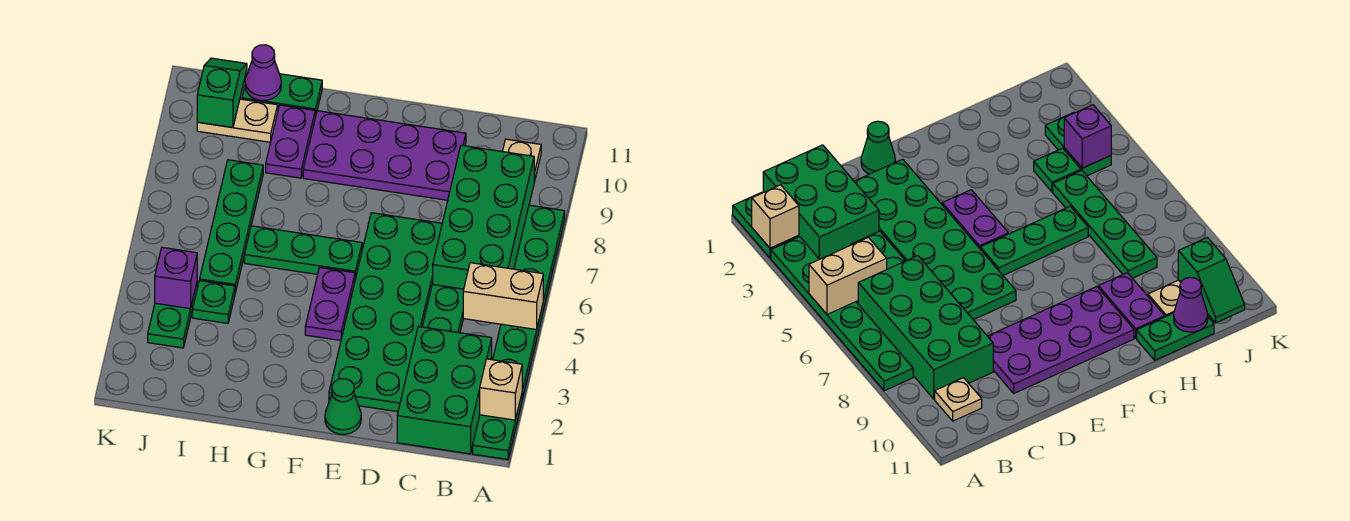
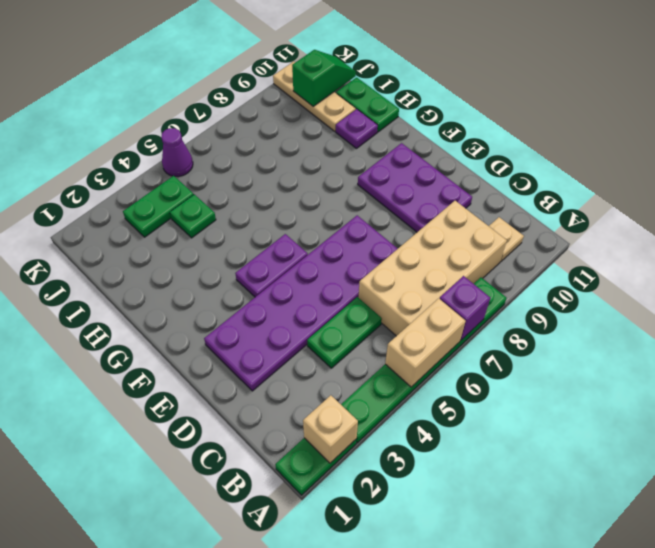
tan 1x2 brick [463,263,543,330] -> tan 1x2 brick turned to [385,298,466,387]
green 2x3 brick [397,327,492,454] -> none
green 2x4 brick [433,145,534,289] -> tan 2x4 brick [359,201,507,336]
green 2x6 plate [329,213,442,412] -> purple 2x6 plate [204,215,398,391]
purple 2x4 plate [303,111,466,200] -> purple 2x3 plate [358,143,472,232]
green 1x1 cone [325,379,361,434] -> none
green 1x3 plate [244,226,362,279] -> none
purple 1x2 plate [266,105,315,178] -> purple 1x1 plate [336,109,378,148]
green 1x4 plate [200,160,263,293] -> none
tan 1x2 plate [197,99,278,142] -> tan 1x3 plate [273,62,356,131]
purple 1x1 cone [245,45,281,100] -> purple 1x1 cone moved to [161,128,193,177]
purple 1x1 brick [155,247,197,309] -> purple 1x1 brick moved to [440,276,490,340]

